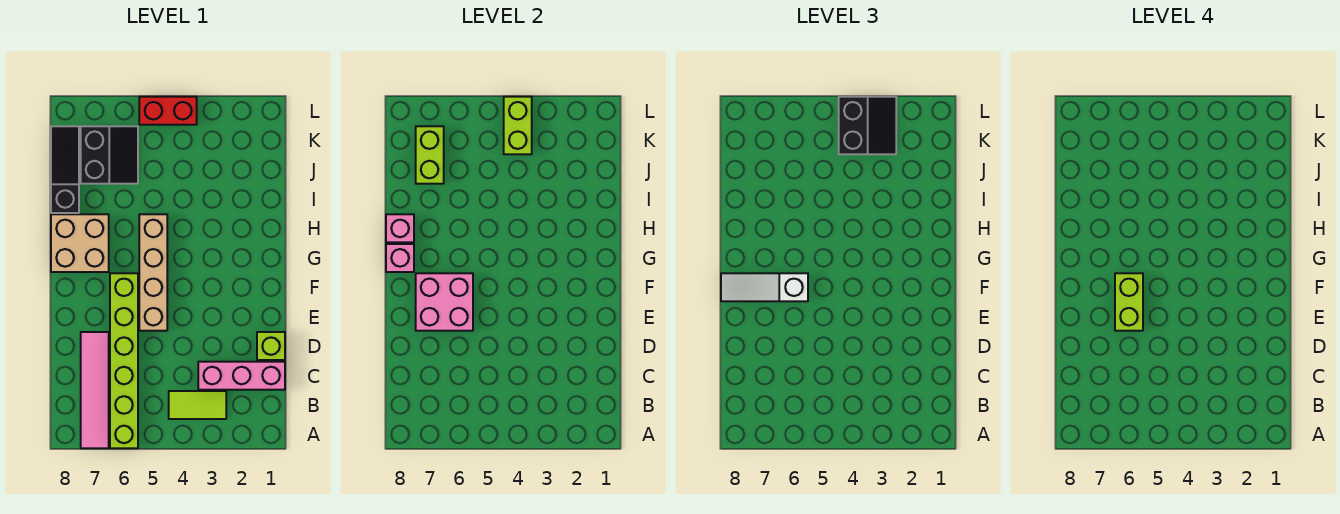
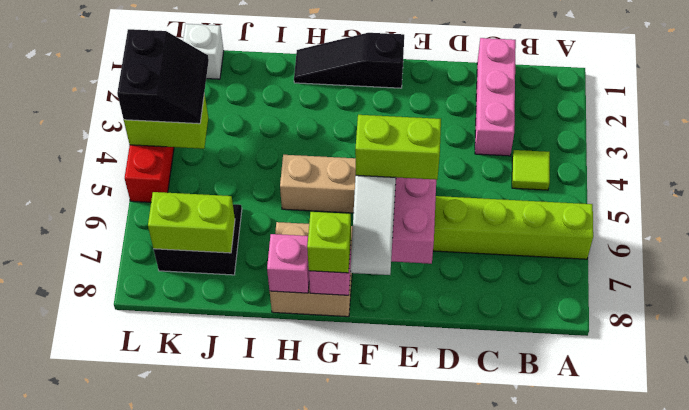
pink 1x4 tile [81,332,109,448] -> none
lime 1x2 tile [169,391,226,419] -> lime 1x1 tile [512,150,550,190]
lime 1x1 brick [257,332,285,360] -> lime 1x1 brick moved to [307,212,351,273]
black 1x3 slope [51,126,79,213] -> black 1x3 slope moved to [294,33,404,88]
none -> white 1x1 brick [183,24,224,79]
black 2x2 slope [839,97,896,154] -> black 2x2 slope turned to [117,29,209,124]

